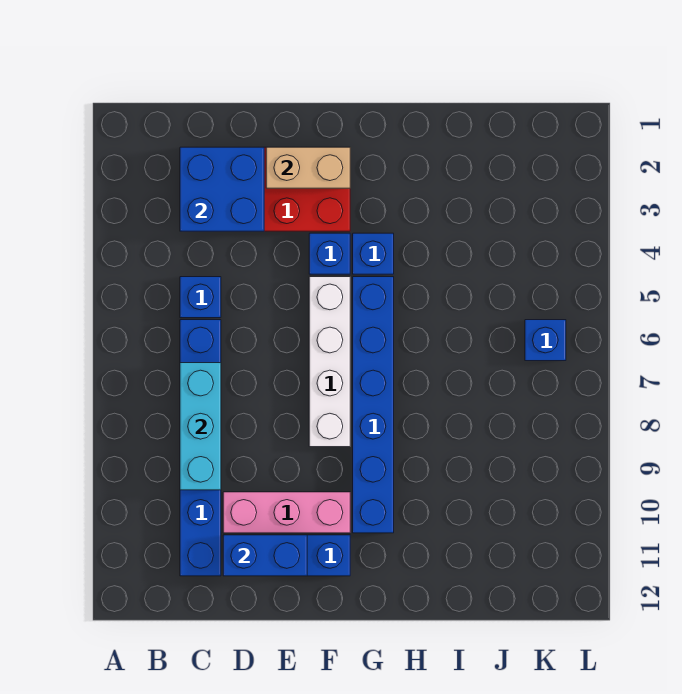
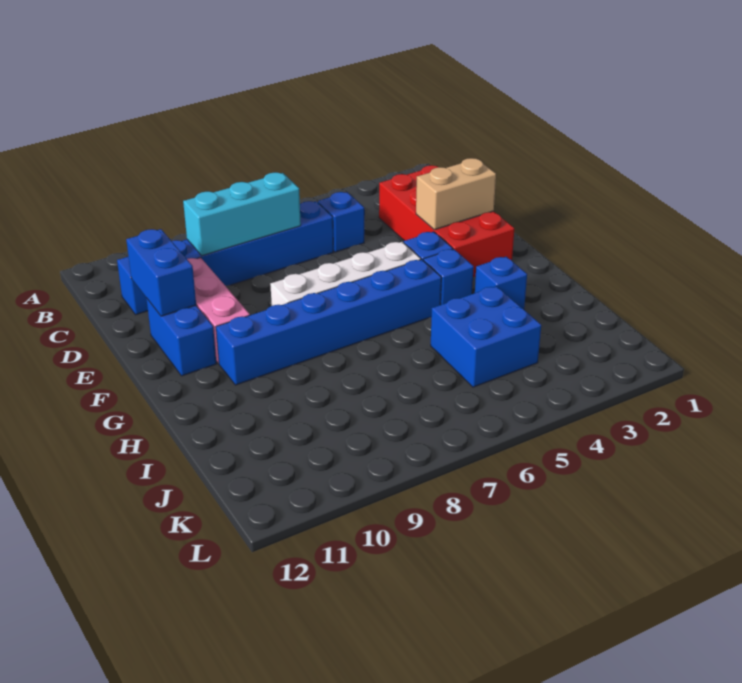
blue 2x2 brick [180,147,264,231] -> blue 2x2 brick moved to [431,286,541,387]
tan 1x2 brick [266,147,350,188] -> tan 1x2 brick turned to [416,158,496,230]
blue 1x1 brick [525,320,566,361] -> blue 1x1 brick moved to [475,257,527,309]

